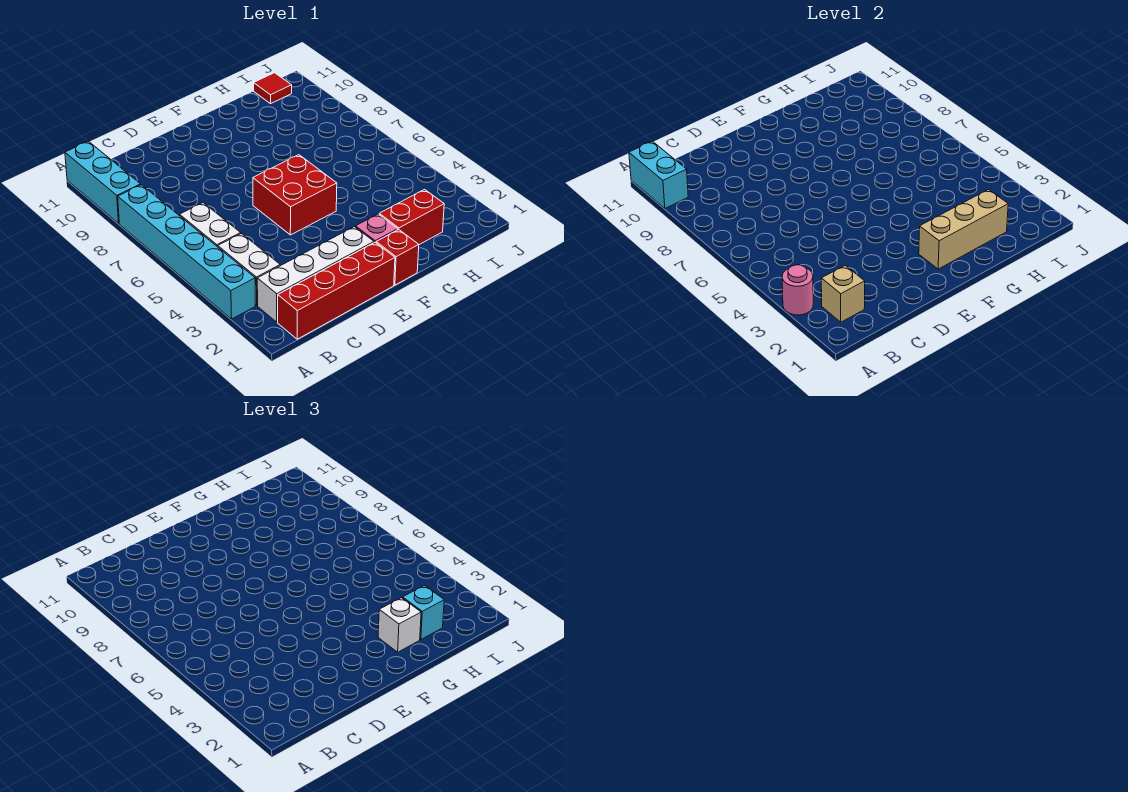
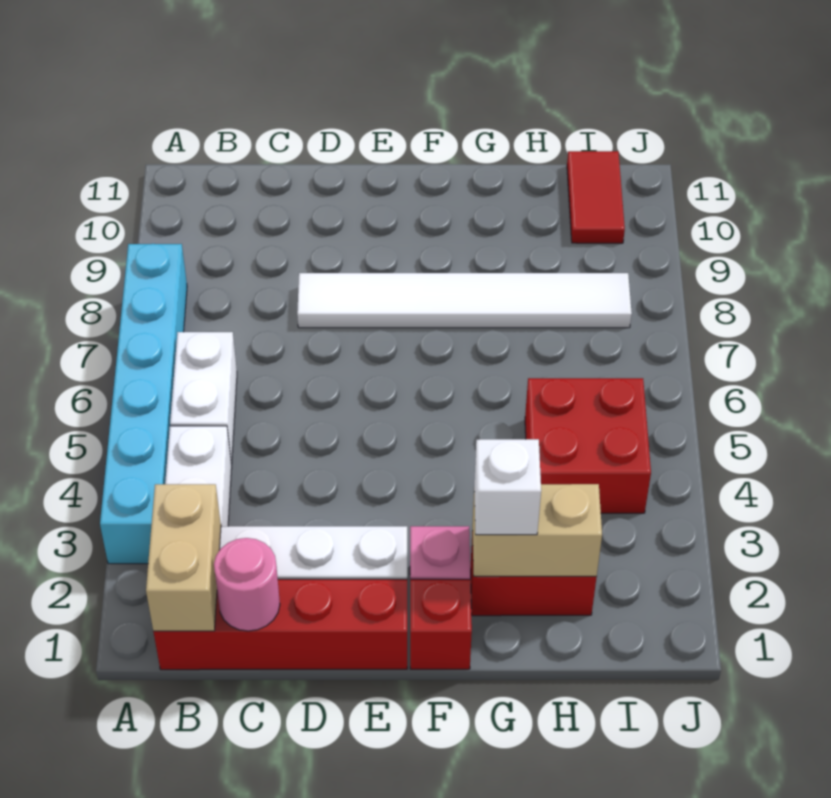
pink 1x1 round brick [782,265,813,315] -> pink 1x1 round brick moved to [214,538,280,631]
cyan 1x3 brick [65,141,141,223] -> none
cyan 1x2 brick [629,141,688,208] -> none
tan 1x1 brick [821,265,865,322] -> tan 1x2 brick [146,484,221,631]
none -> white 1x6 tile [297,273,632,328]
red 2x2 brick [253,155,337,235] -> red 2x2 brick moved to [525,378,651,513]
tan 1x3 brick [919,190,1008,269] -> tan 1x2 brick [472,484,602,576]
cyan 1x1 brick [403,586,444,640] -> none
red 1x1 tile [254,73,292,104] -> red 1x2 tile [567,151,625,243]

